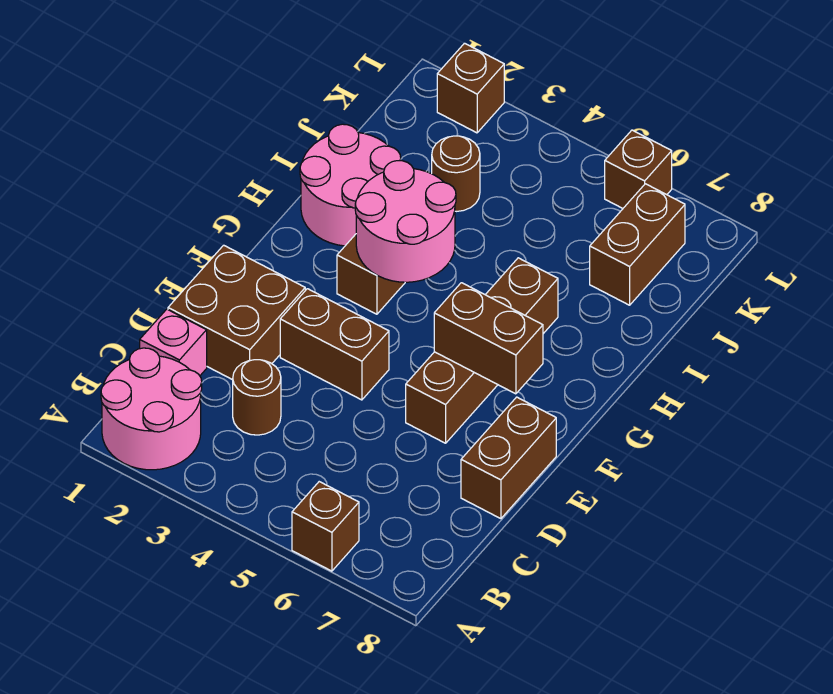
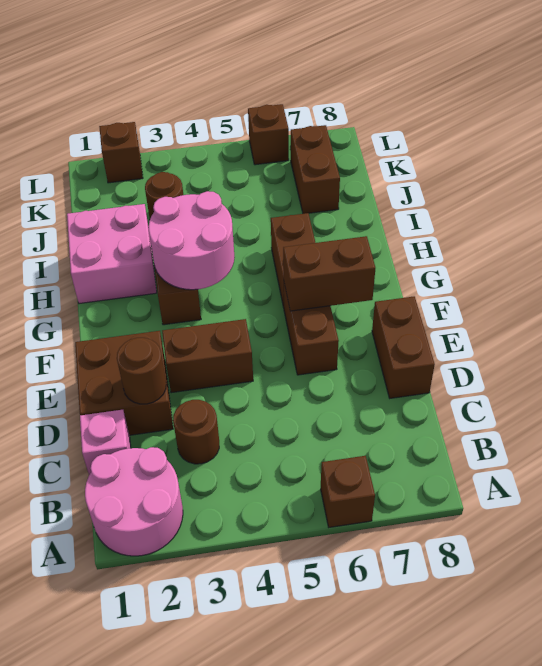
none -> brown 1x1 round brick [117,338,166,404]
pink 2x2 round brick [300,124,401,246] -> pink 2x2 brick [67,204,157,304]

